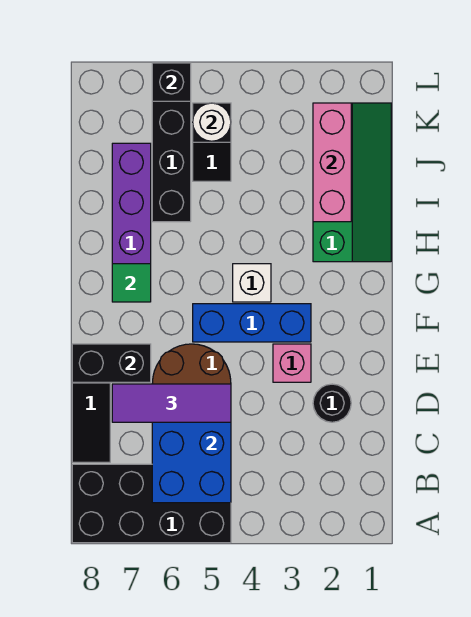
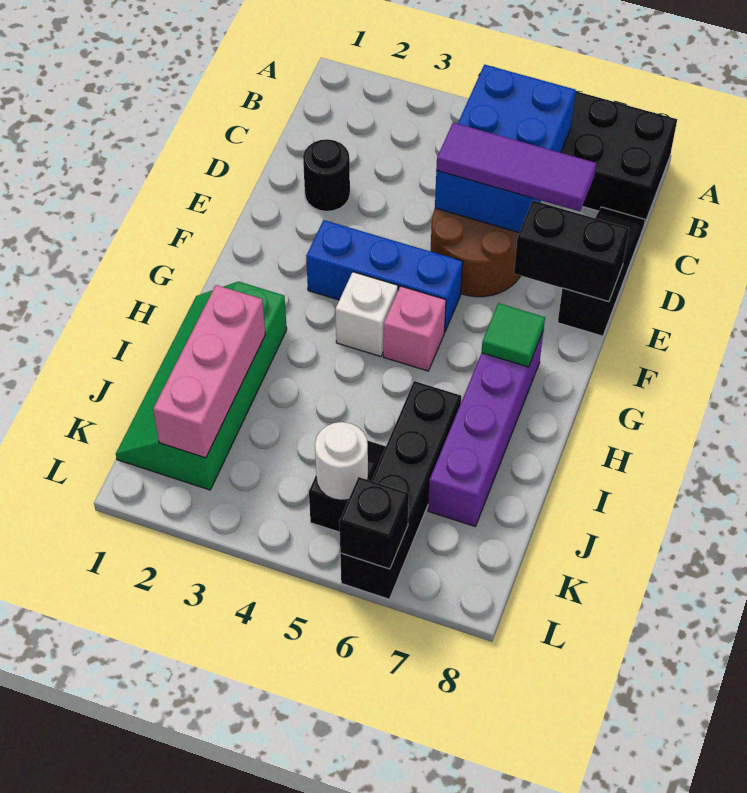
pink 1x1 brick [273,344,311,382] -> pink 1x1 brick moved to [383,286,446,371]

